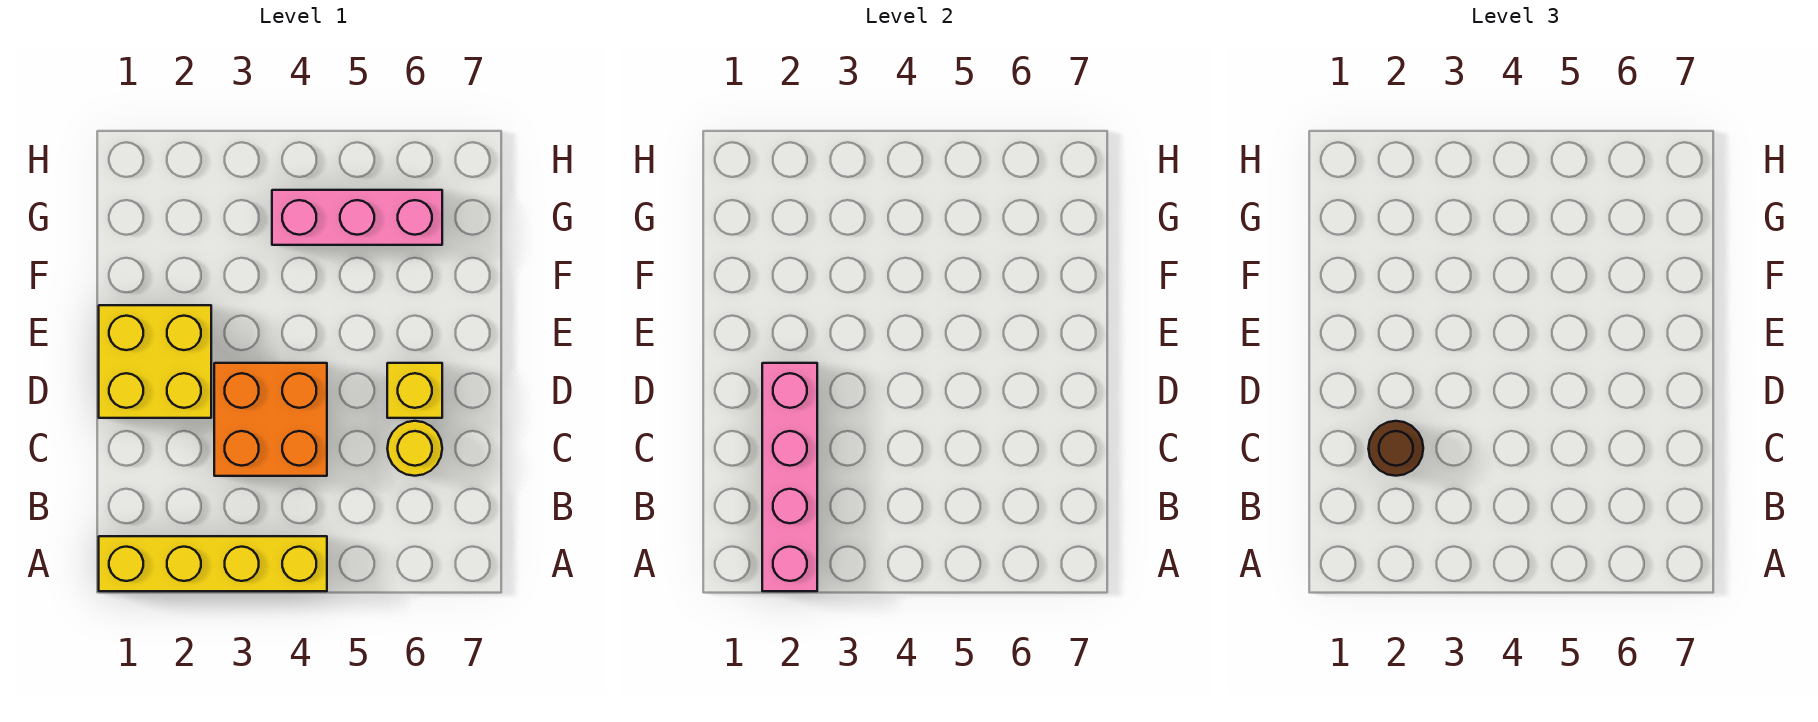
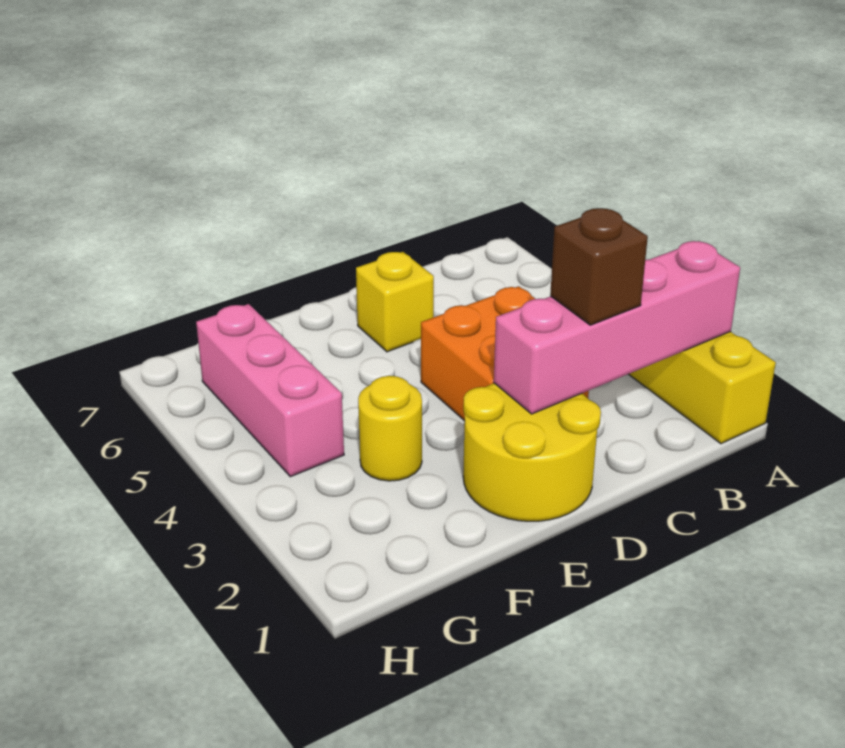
brown 1x1 round brick [1369,421,1423,476] -> brown 1x1 brick [550,208,648,325]
yellow 1x1 round brick [387,421,442,476] -> yellow 1x1 round brick moved to [358,376,422,481]
yellow 2x2 brick [99,305,211,418] -> yellow 2x2 round brick [463,383,601,521]

